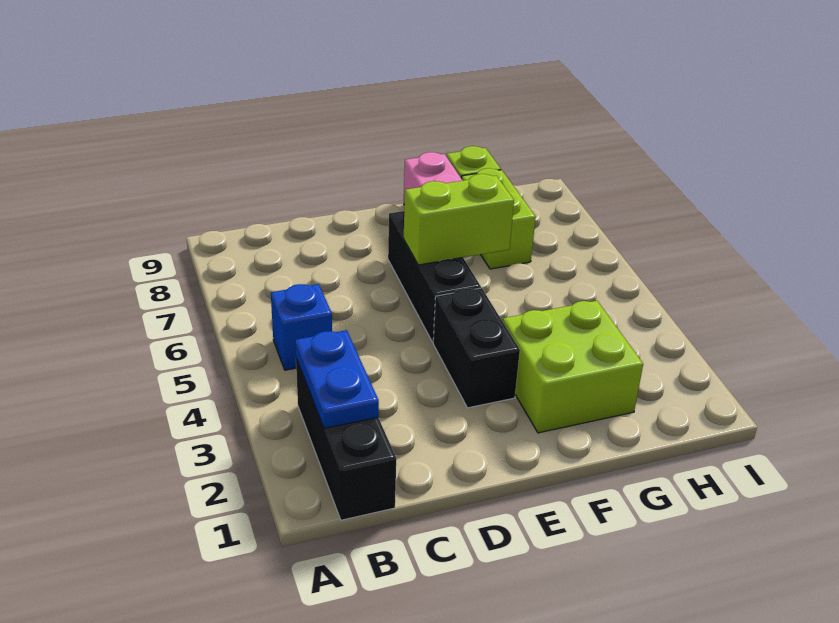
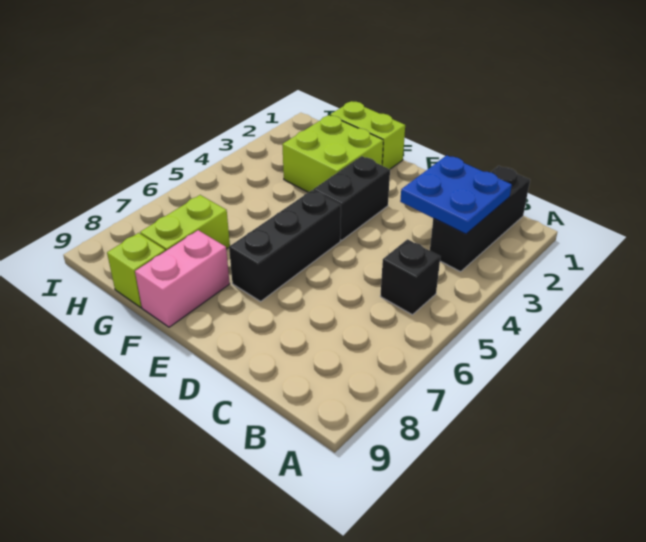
blue 1x2 plate [295,330,379,428] -> blue 2x2 plate [400,155,512,234]
blue 1x1 brick [271,284,332,370] -> black 1x1 brick [380,239,440,315]
lime 1x2 brick [404,174,514,265] -> lime 1x2 brick moved to [330,101,405,169]

